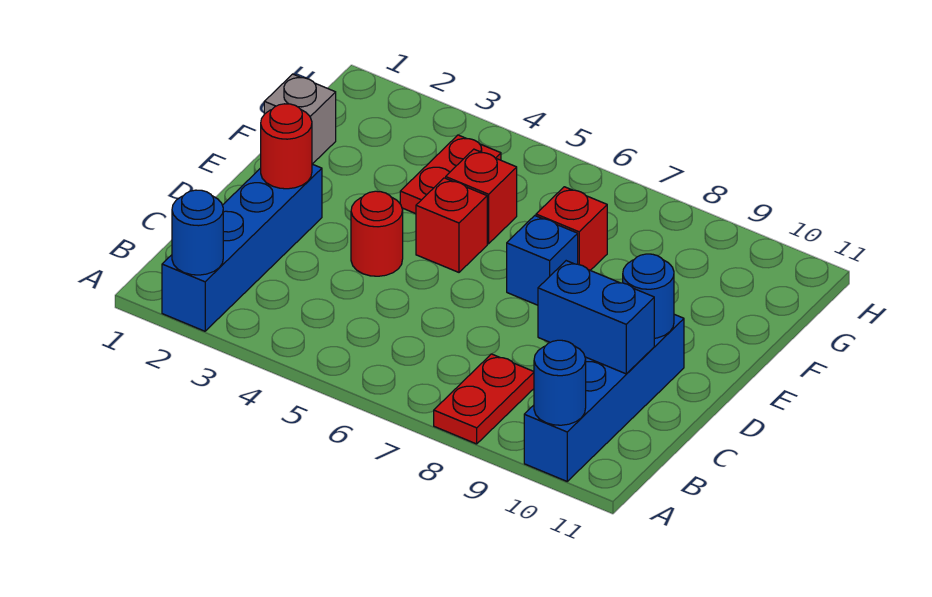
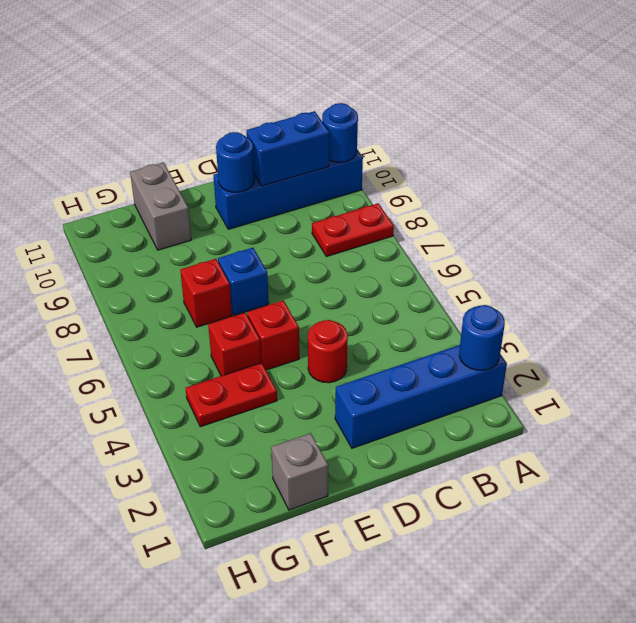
blue 1x2 brick [538,261,654,374] -> blue 1x2 brick turned to [247,111,329,186]
red 1x1 round brick [261,104,312,189] -> none
none -> grey 1x2 brick [130,162,191,250]

